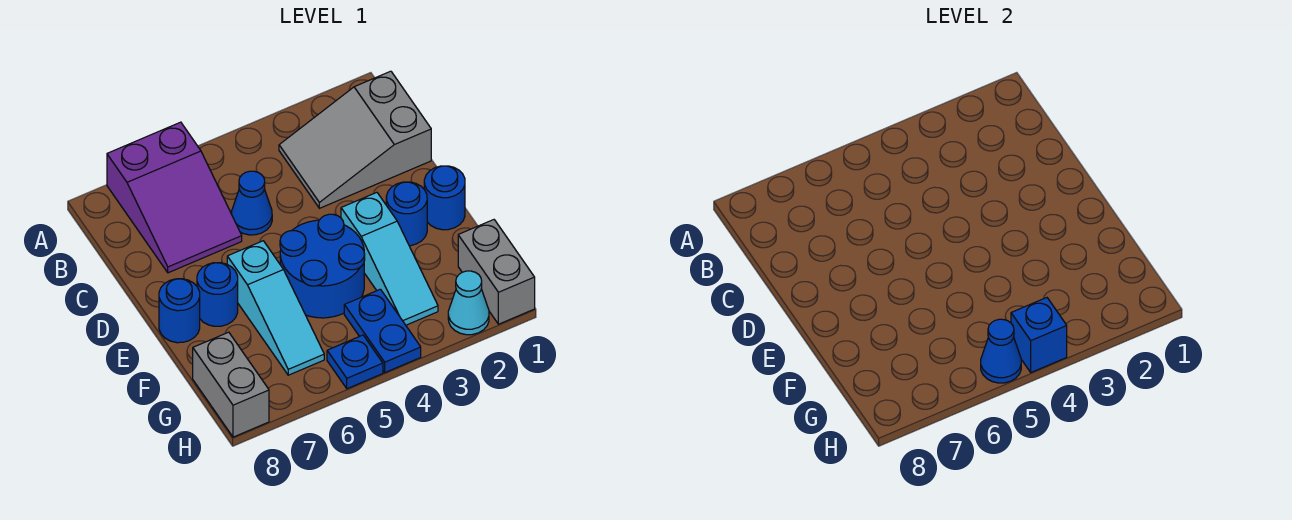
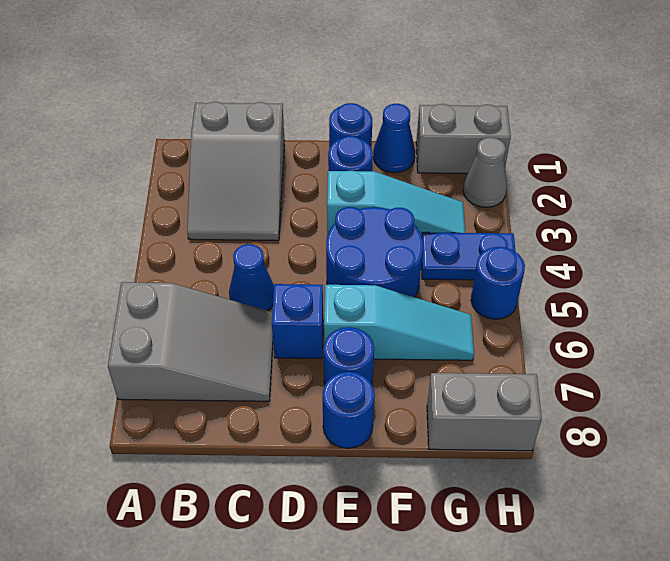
purple 2x3 slope [107,122,242,273] -> grey 2x3 slope [108,282,273,401]
cyan 1x1 cone [448,271,489,335] -> grey 1x1 cone [463,138,507,207]
blue 1x1 brick [1011,298,1067,372] -> blue 1x1 brick moved to [272,284,323,358]
blue 1x1 plate [327,335,383,389] -> blue 1x1 round brick [471,247,525,319]
blue 1x1 cone [981,319,1021,383] -> blue 1x1 cone moved to [373,104,415,173]

